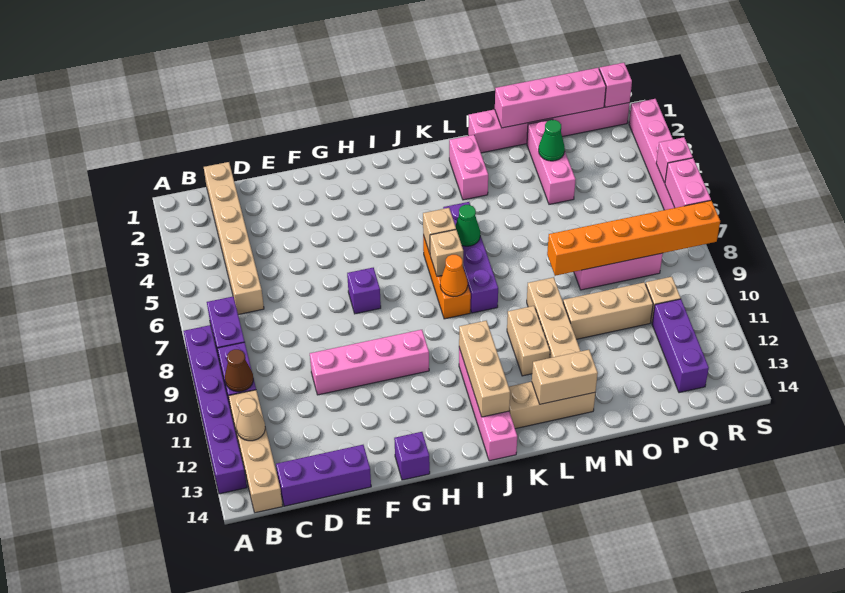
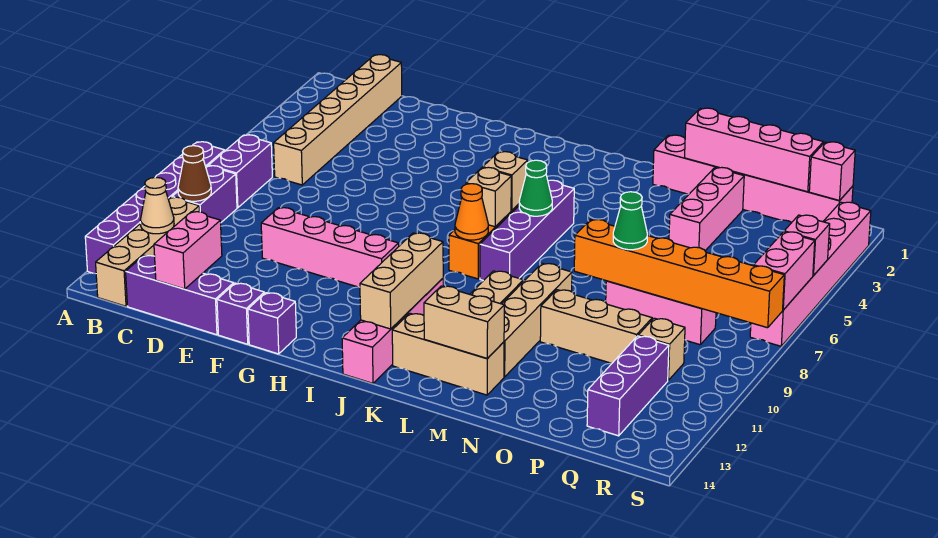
purple 1x1 brick [347,268,381,314] -> purple 1x1 brick moved to [217,283,264,344]
pink 1x2 brick [449,135,488,200] -> pink 1x2 brick moved to [154,212,222,289]
green 1x1 cone [539,120,565,161] -> green 1x1 cone moved to [613,192,647,250]

